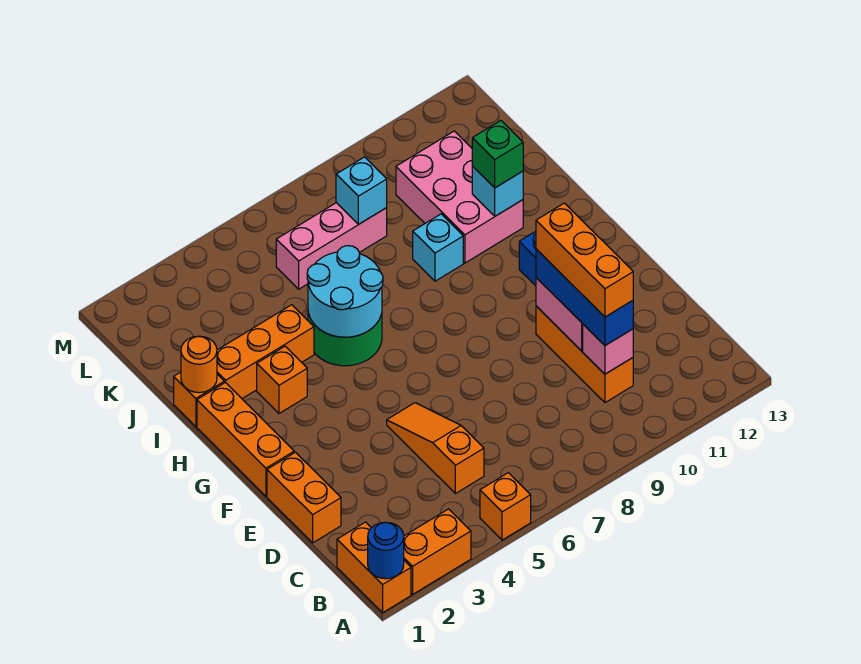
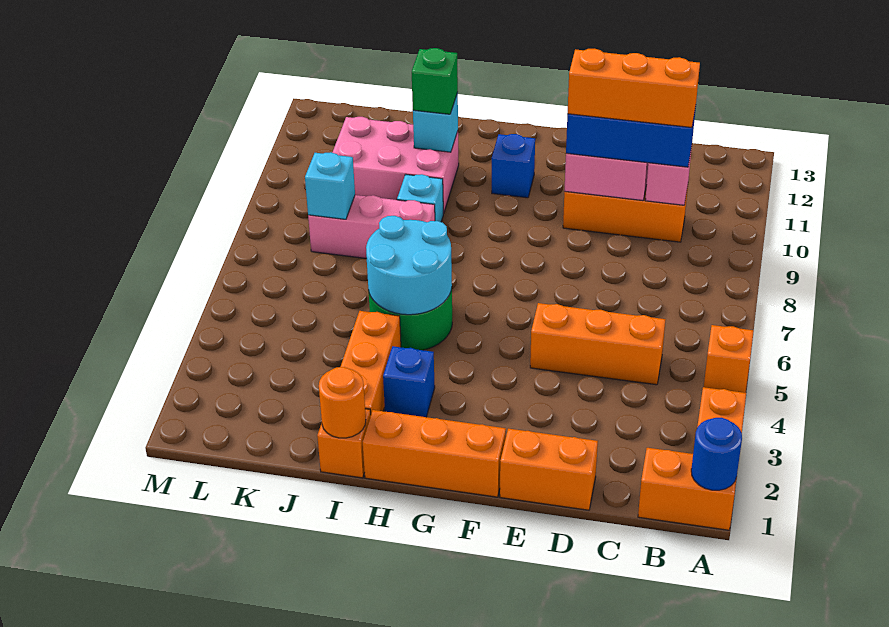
orange 1x3 slope [387,403,484,494] -> orange 1x3 brick [530,303,666,385]
orange 1x1 brick [257,346,307,413] -> blue 1x1 brick [383,346,435,417]
pink 1x3 brick [276,203,387,289] -> pink 1x3 brick turned to [308,195,435,259]

